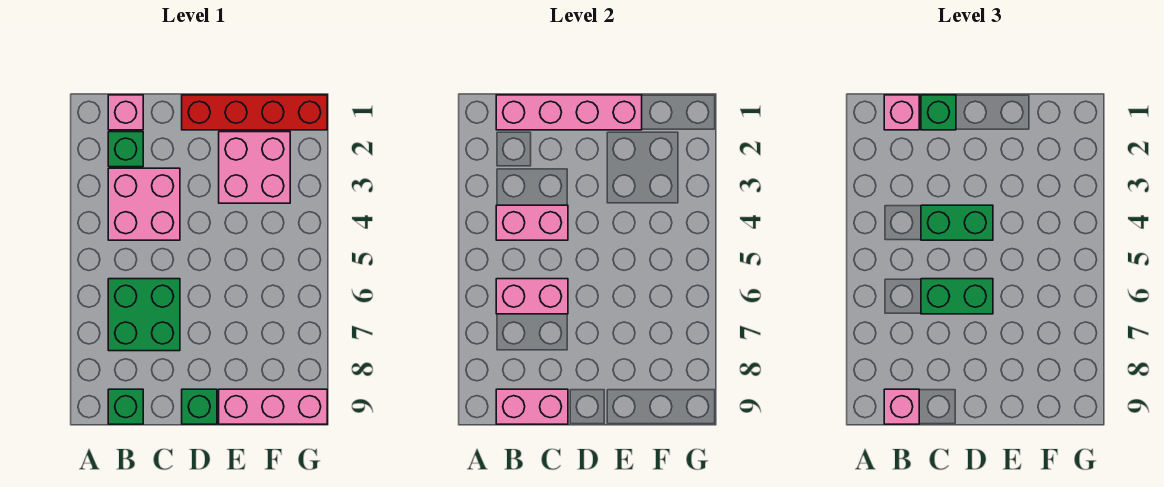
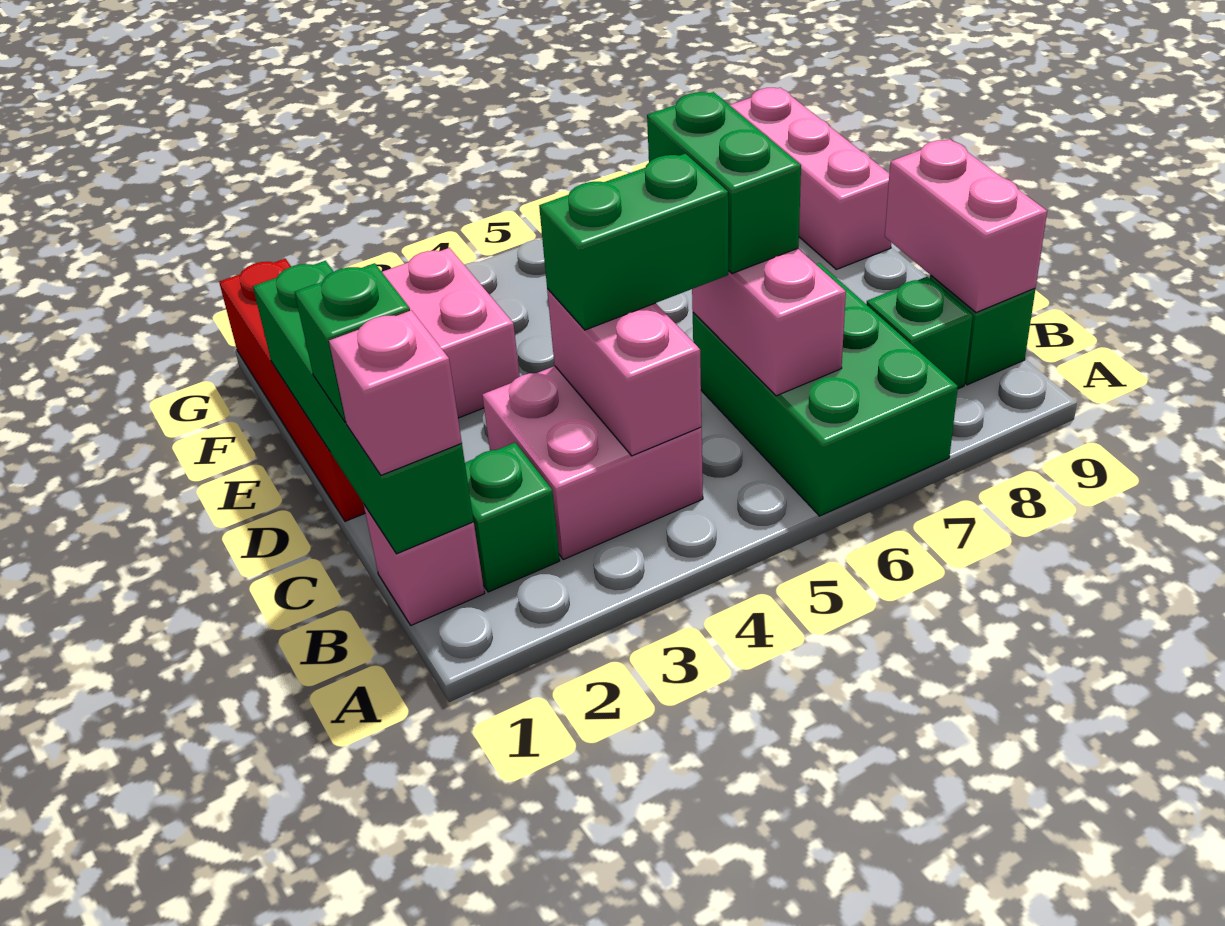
pink 1x4 brick [496,95,642,130] -> green 1x4 brick [253,261,474,554]
green 2x2 brick [108,279,180,351] -> green 2x3 brick [693,263,958,516]
pink 1x1 brick [884,389,919,424] -> none
green 1x2 brick [921,205,993,240] -> green 1x2 brick turned to [539,154,728,330]
green 1x1 brick [182,389,217,424] -> green 1x1 brick moved to [866,277,973,389]

